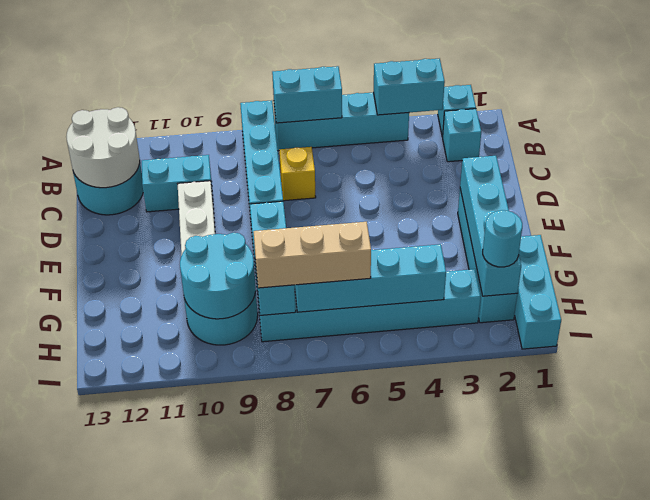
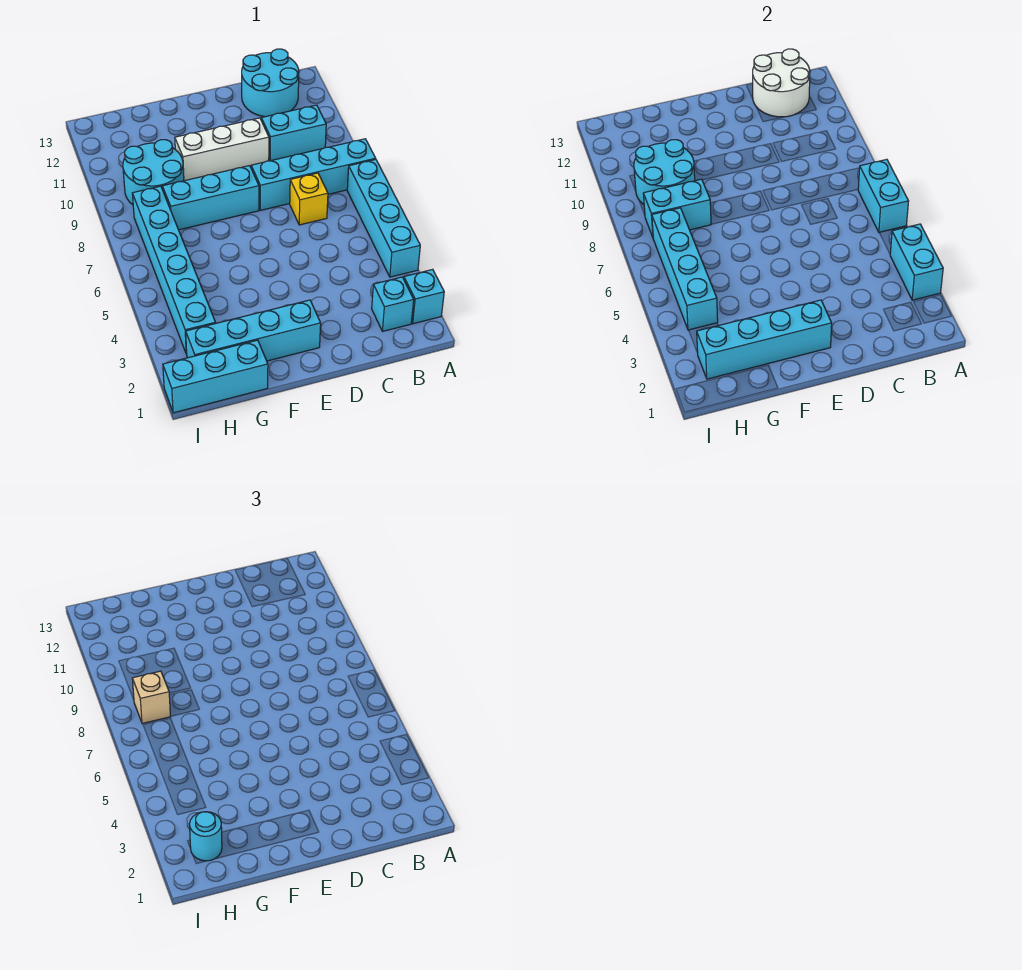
cyan 1x2 brick [142,155,213,212] -> cyan 1x2 brick turned to [261,105,326,161]
tan 1x3 brick [254,222,371,288] -> tan 1x1 brick [132,671,171,724]

